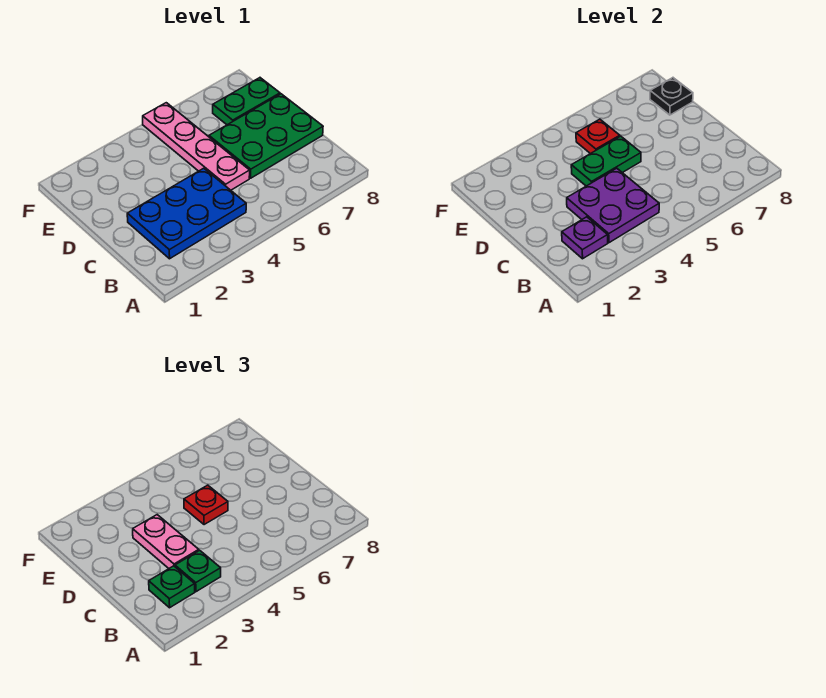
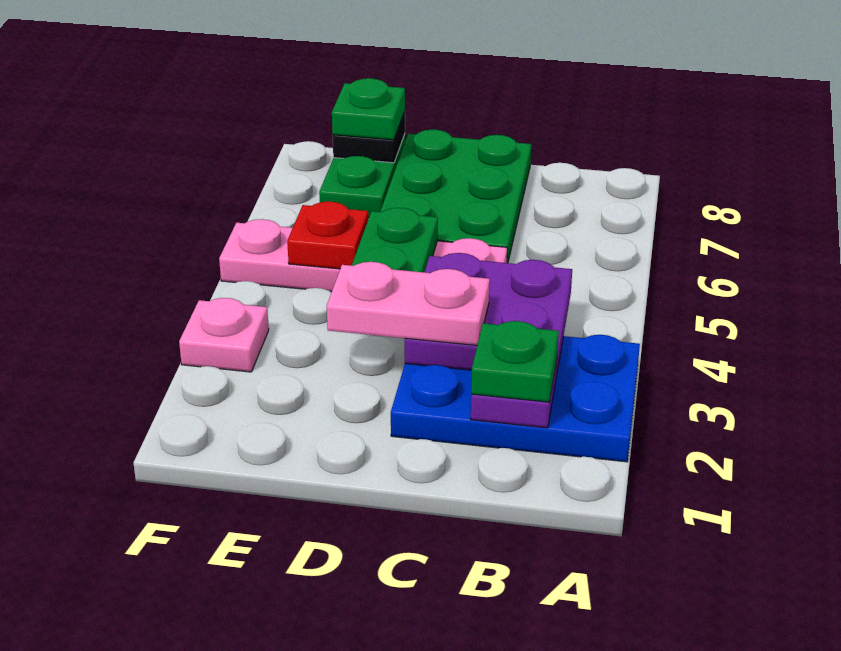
blue 2x3 plate [127,168,246,259] -> blue 2x3 plate turned to [391,335,640,462]
green 1x1 plate [175,550,221,592] -> green 1x1 plate moved to [332,78,405,140]
red 1x1 plate [184,485,228,525] -> none
none -> pink 1x1 plate [179,298,269,372]

